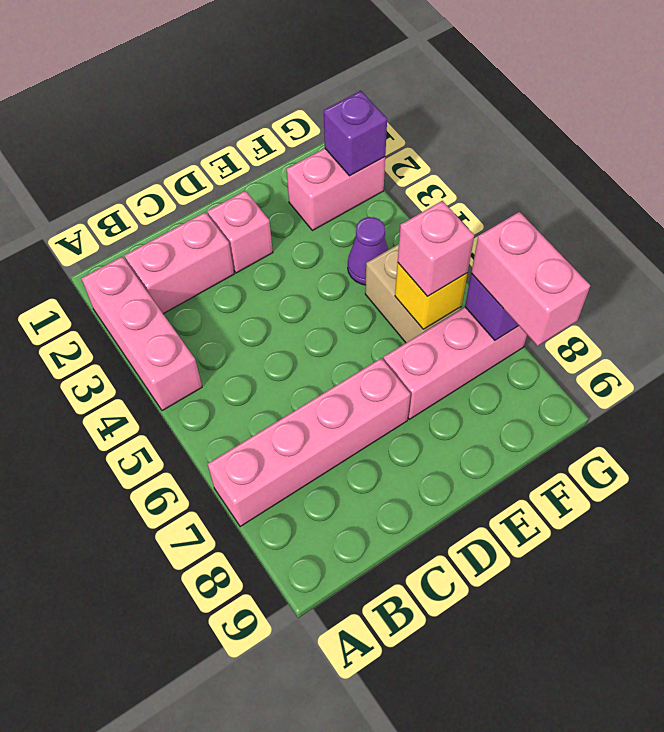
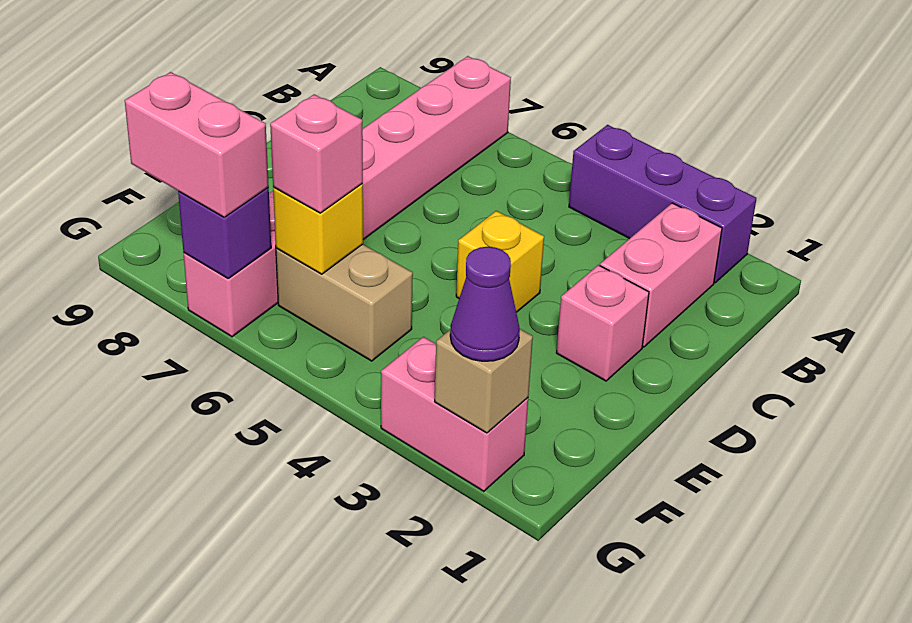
pink 1x3 brick [81,257,202,411] -> purple 1x3 brick [569,125,756,283]
none -> yellow 1x1 brick [456,211,544,312]
pink 1x2 brick [287,148,385,231] -> pink 1x2 brick turned to [381,337,528,491]
purple 1x1 cone [348,217,388,285] -> purple 1x1 cone moved to [450,247,520,361]
purple 1x1 brick [324,91,387,176] -> tan 1x1 brick [435,329,533,433]

